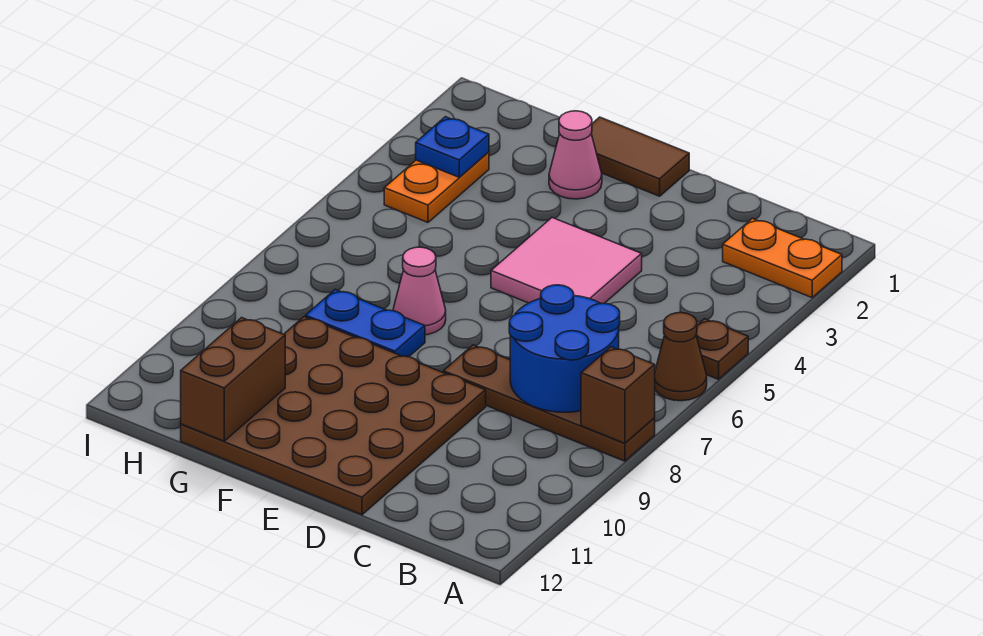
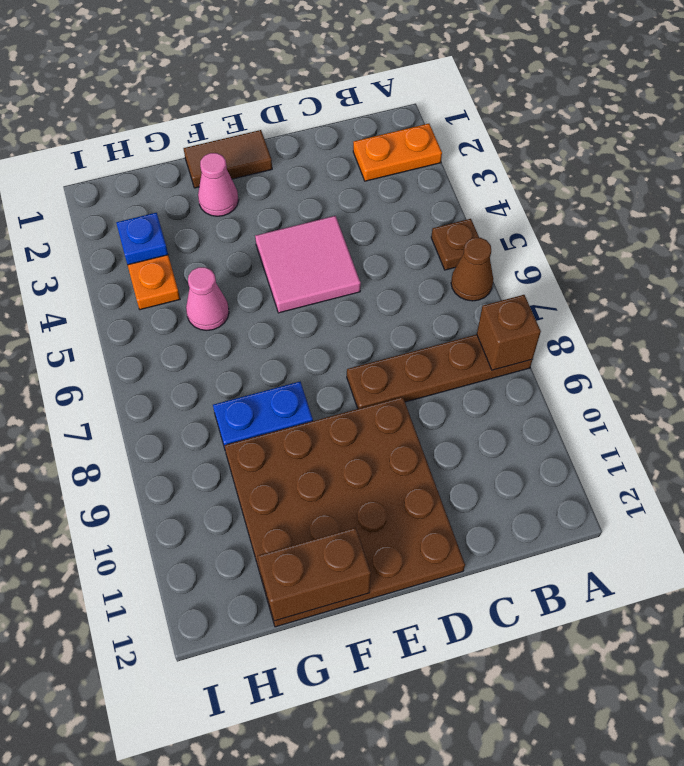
blue 2x2 round brick [509,285,620,412] -> none
pink 1x1 cone [393,247,446,335] -> pink 1x1 cone moved to [186,267,229,330]
brown 1x2 brick [181,318,285,441] -> brown 1x2 brick turned to [258,528,371,621]

